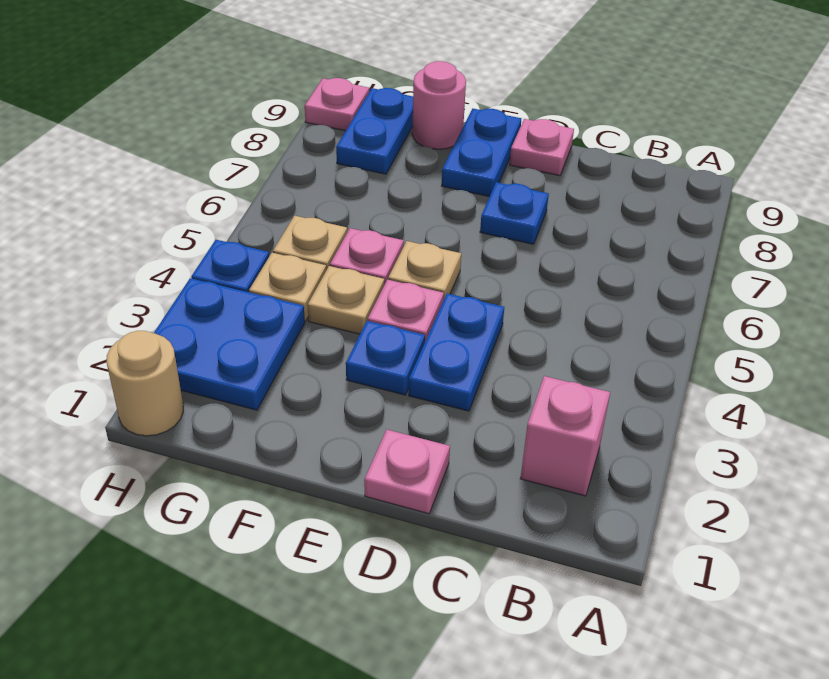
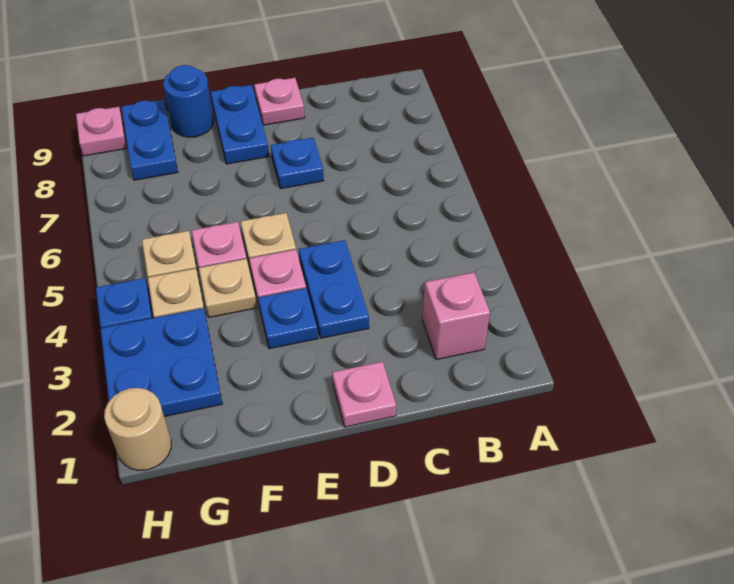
pink 1x1 round brick [412,61,466,149] -> blue 1x1 round brick [163,65,214,137]

